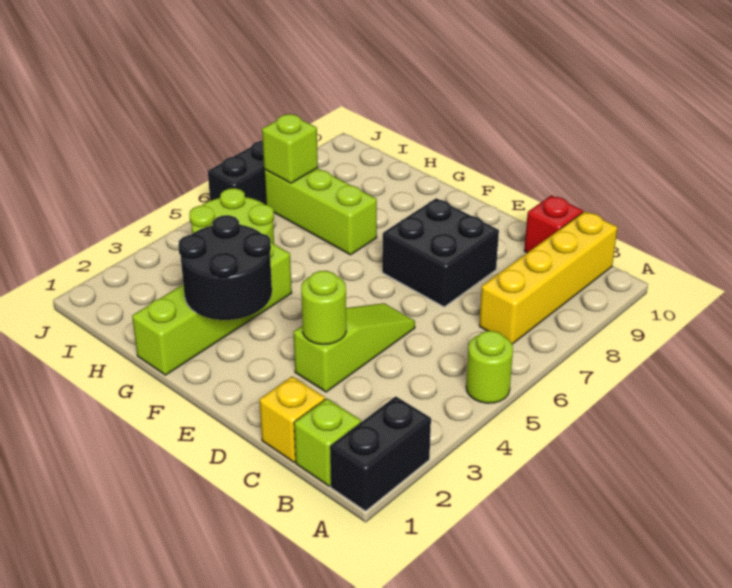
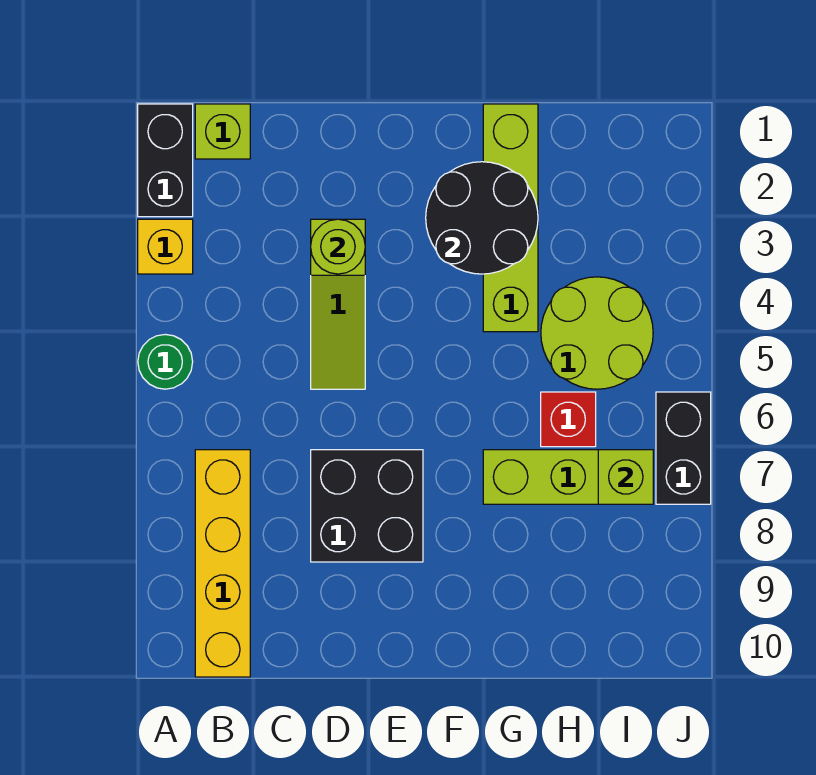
lime 1x1 round brick [466,331,513,403] -> green 1x1 round brick [138,334,193,389]
yellow 1x1 brick [259,376,325,462] -> yellow 1x1 brick moved to [138,219,193,274]
red 1x1 brick [524,195,583,253] -> red 1x1 brick moved to [541,392,596,447]

